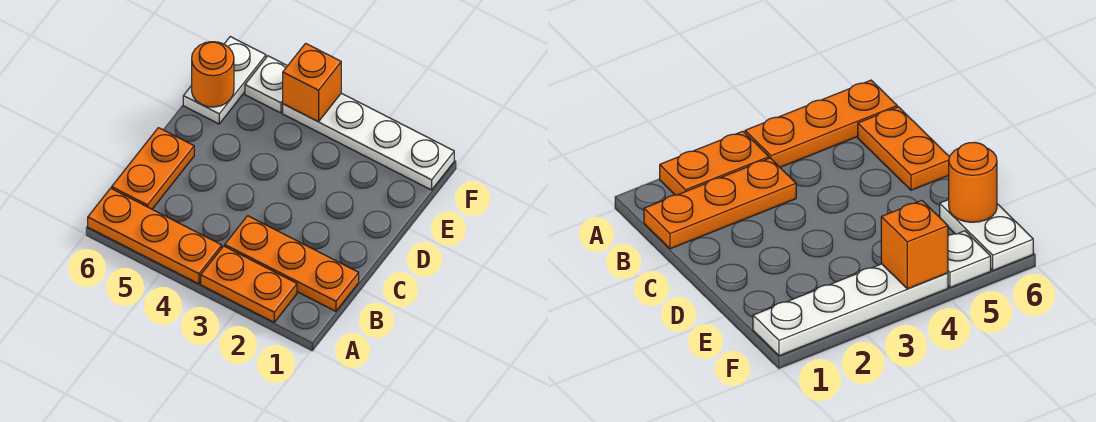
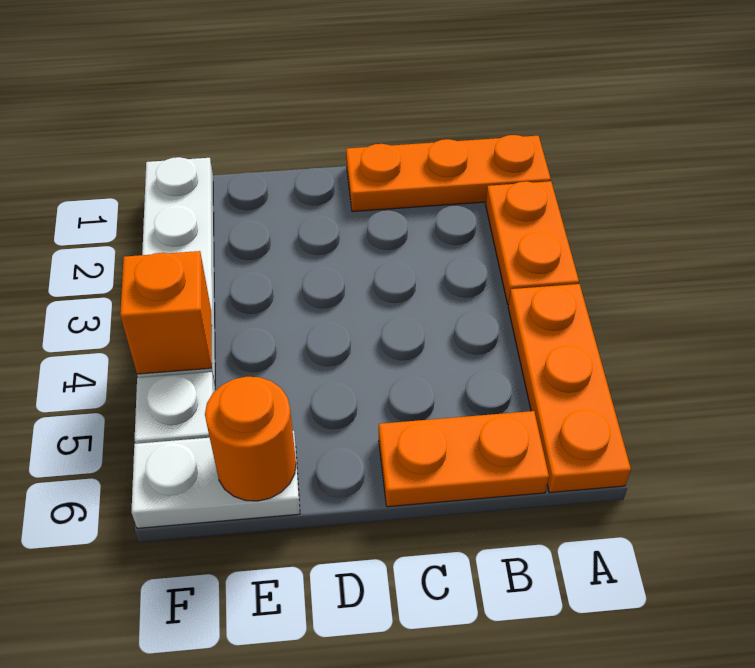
orange 1x3 plate [225,216,359,311] -> orange 1x3 plate turned to [346,135,551,212]

